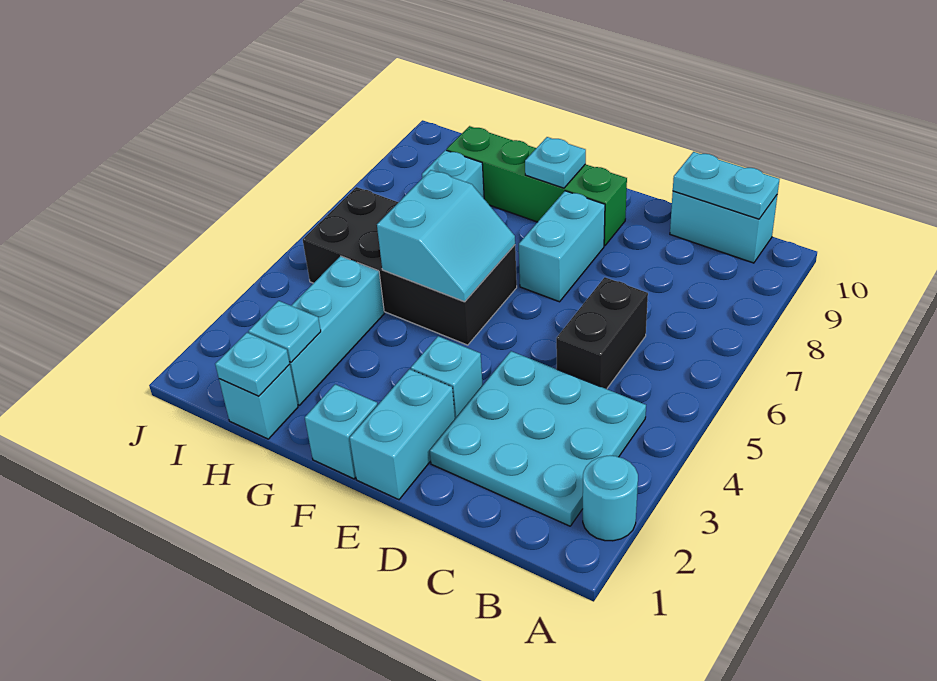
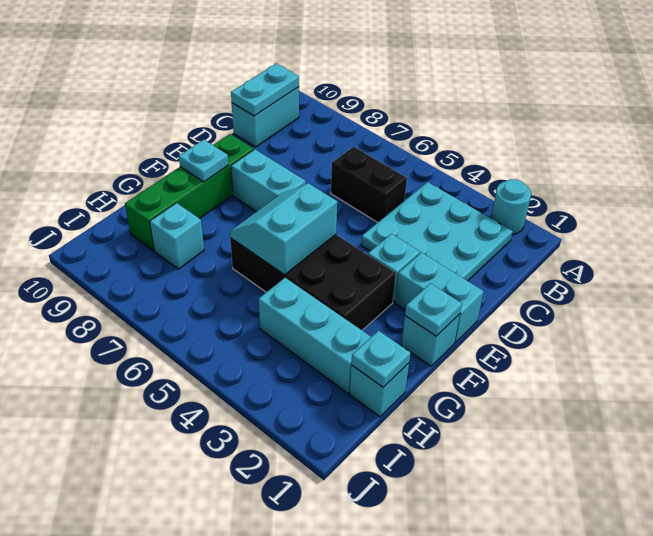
black 2x4 brick [303,187,517,345] -> black 2x4 brick turned to [230,235,396,330]
cyan 2x2 slope [377,170,515,302] -> cyan 2x2 slope turned to [230,183,337,275]
cyan 1x1 plate [248,301,321,362] -> cyan 1x1 plate moved to [405,283,462,336]

